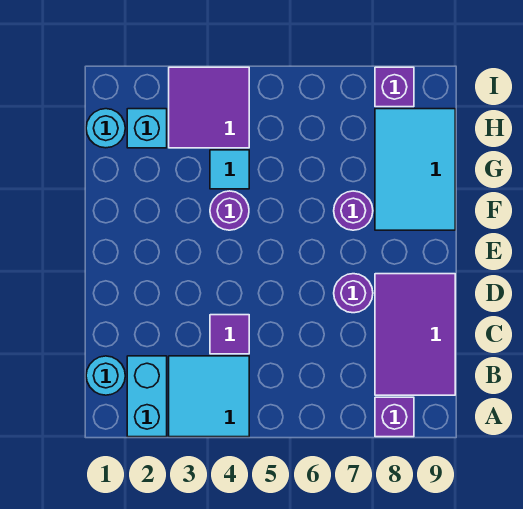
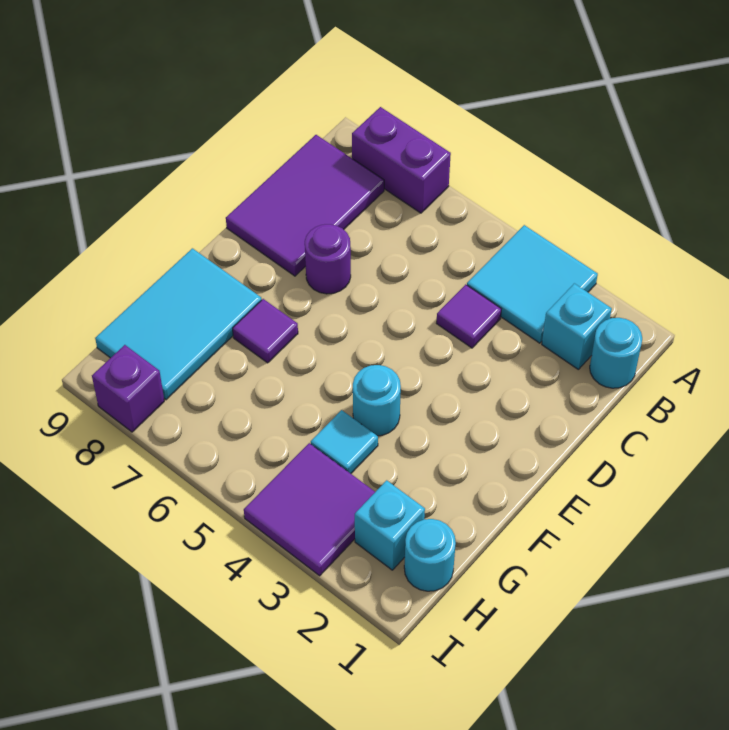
cyan 1x2 brick [127,356,167,437] -> cyan 1x1 brick [542,283,612,369]
purple 1x1 brick [375,397,414,437] -> purple 1x2 brick [352,107,451,213]
purple 1x1 round brick [210,191,249,230] -> cyan 1x1 round brick [353,365,401,436]
purple 1x1 round brick [334,191,373,230] -> purple 1x1 tile [233,299,298,363]

